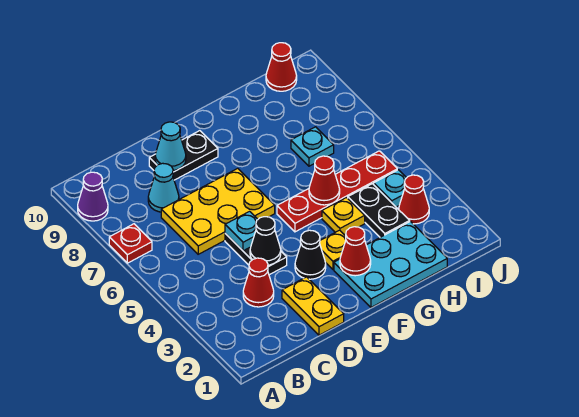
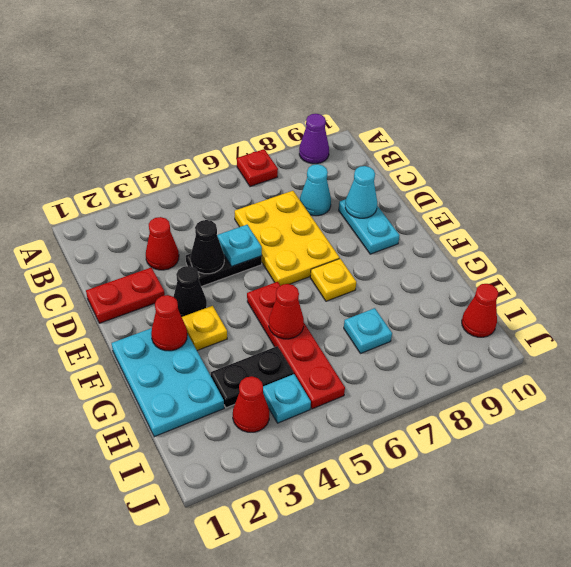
yellow 1x2 plate [282,277,344,335] -> red 1x2 plate [86,267,165,323]
black 1x2 plate [149,131,218,180] -> cyan 1x2 plate [339,199,400,254]
yellow 1x1 plate [322,198,365,235] -> yellow 1x1 plate moved to [310,259,356,301]

